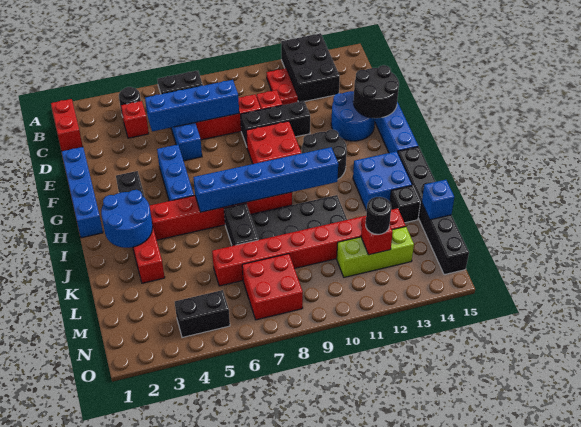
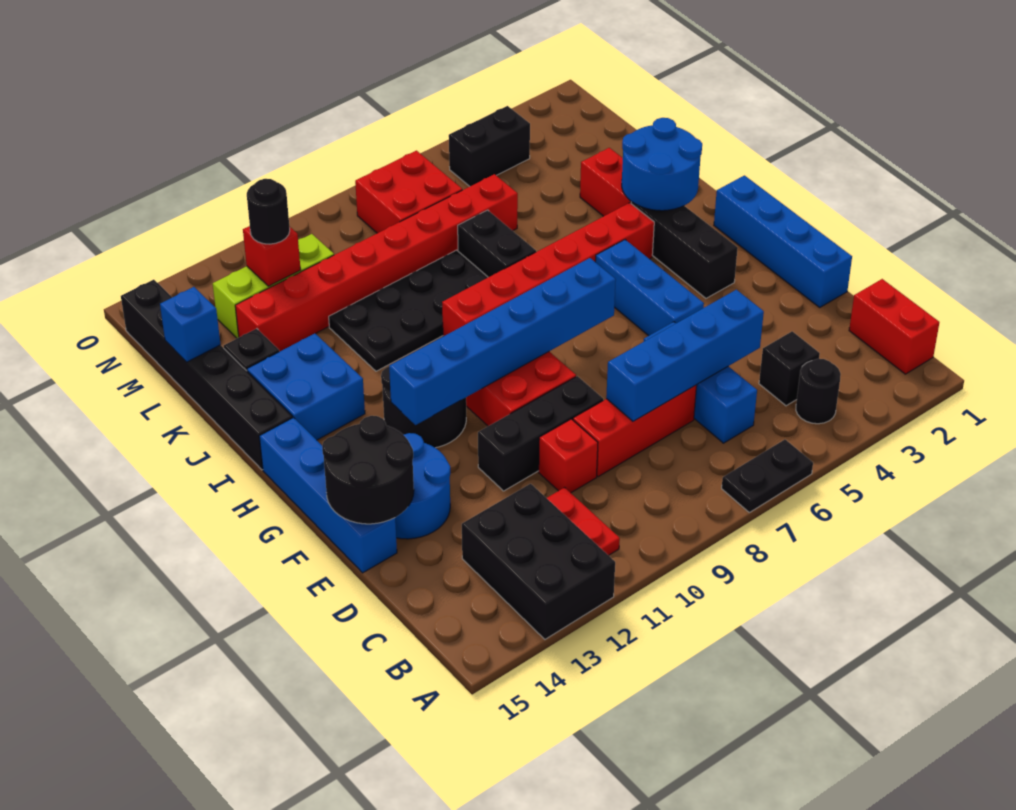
red 1x1 brick [121,101,149,138] -> black 1x1 brick [759,331,820,406]
blue 1x6 brick [193,147,338,212] -> blue 1x6 brick moved to [389,258,616,425]

